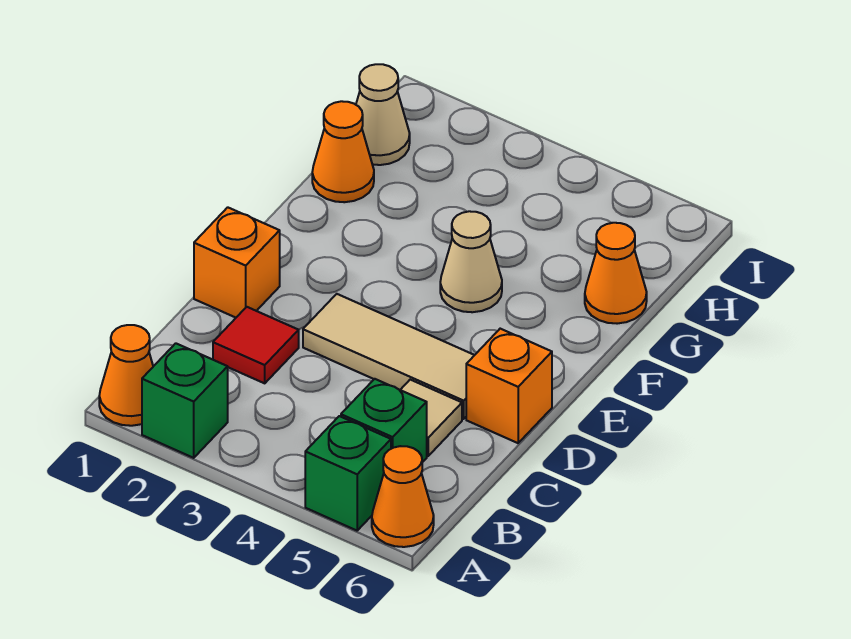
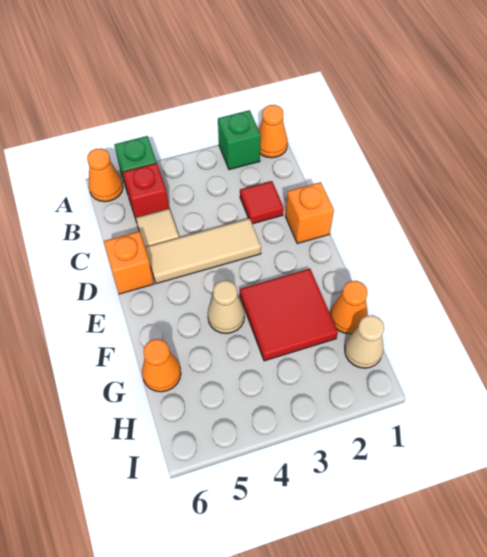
green 1x1 brick [341,379,427,462] -> red 1x1 brick [123,163,169,219]
none -> red 2x2 tile [240,269,338,361]

